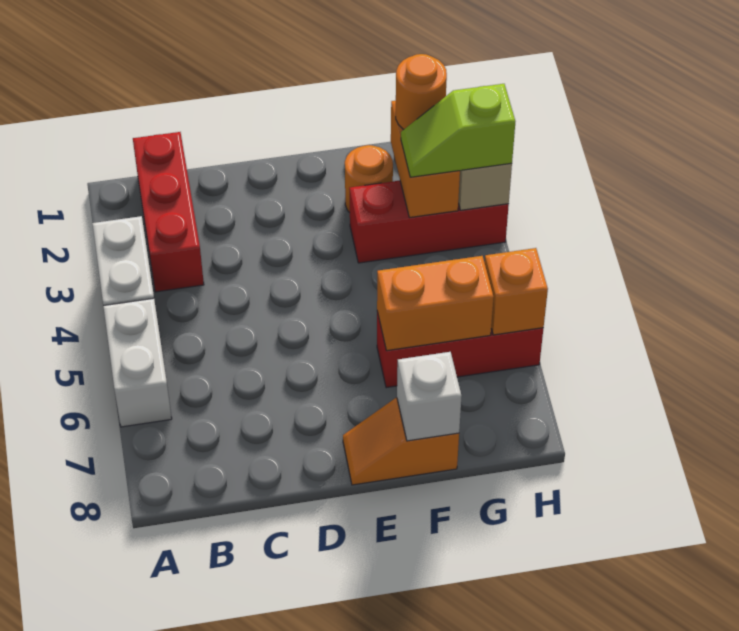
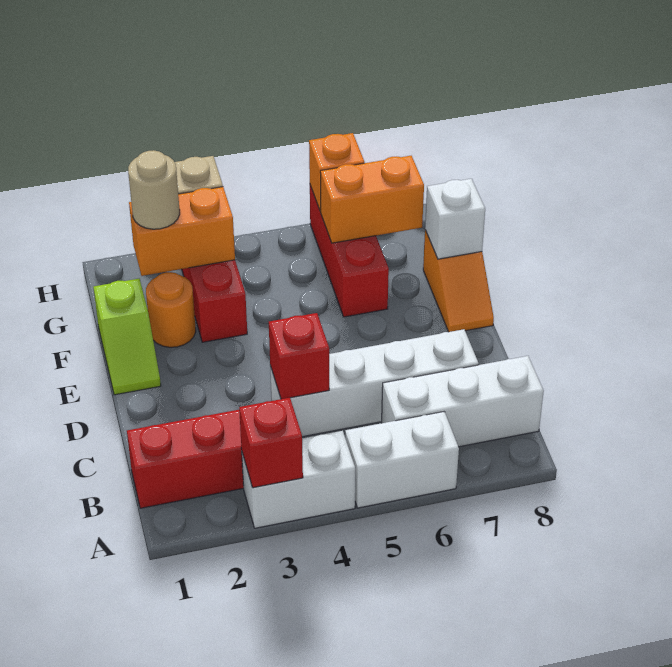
none -> red 1x1 brick [239,398,303,488]
none -> white 1x3 brick [382,356,544,447]
none -> white 1x4 brick [270,329,479,437]
none -> red 1x1 brick [269,313,329,399]
orange 1x2 brick [377,256,494,351] -> orange 1x2 brick turned to [320,156,424,243]
orange 1x1 round brick [396,54,447,129] -> tan 1x1 round brick [128,150,180,229]
lime 1x2 slope [401,84,515,177] -> lime 1x2 slope moved to [93,279,161,395]

